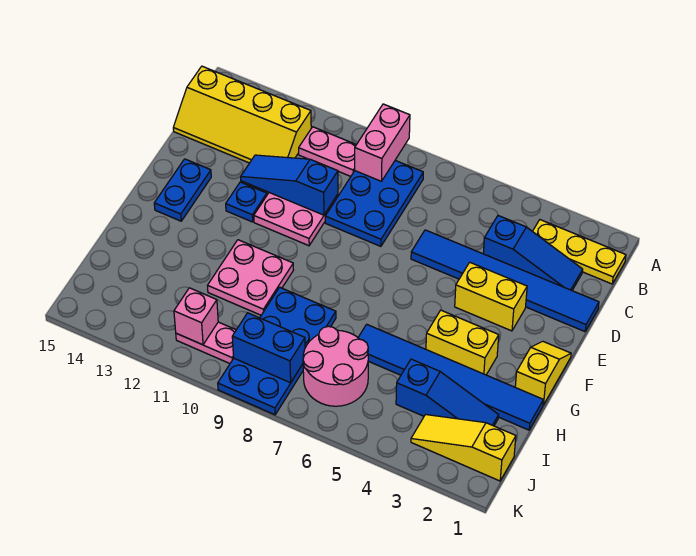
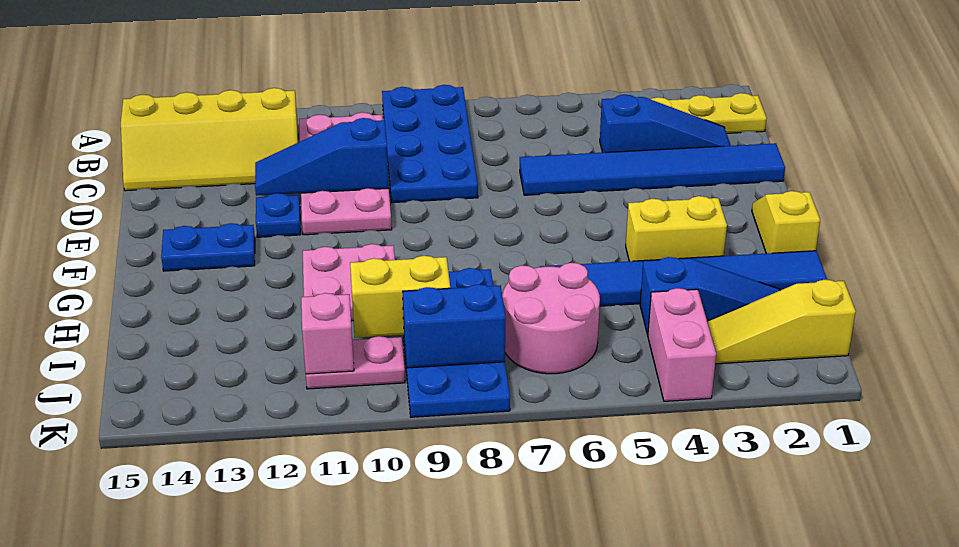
pink 1x2 brick [355,104,410,181] -> pink 1x2 brick moved to [648,288,716,401]
blue 2x3 plate [325,161,423,246] -> blue 2x4 plate [382,85,478,203]
yellow 1x2 brick [455,262,527,331] -> yellow 1x2 brick moved to [350,256,450,338]
blue 1x2 plate [154,159,211,221] -> blue 1x2 plate turned to [161,223,255,271]

